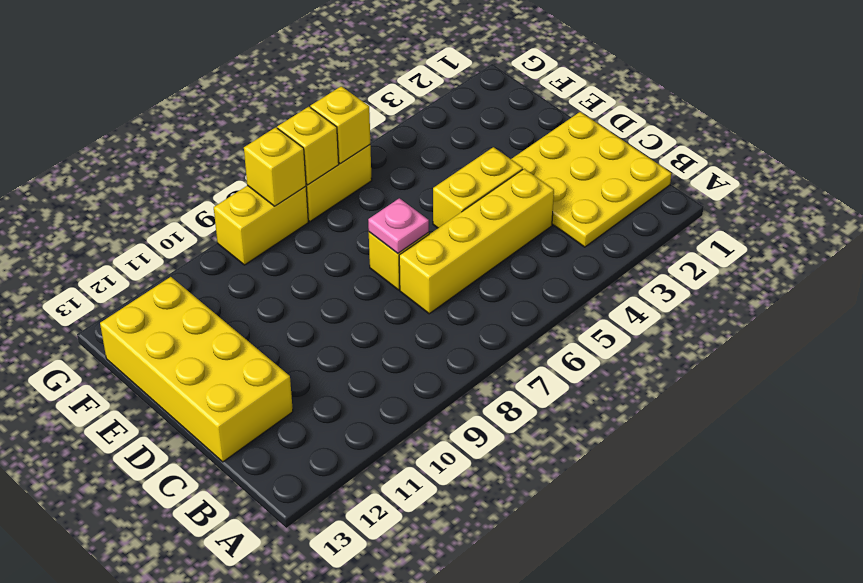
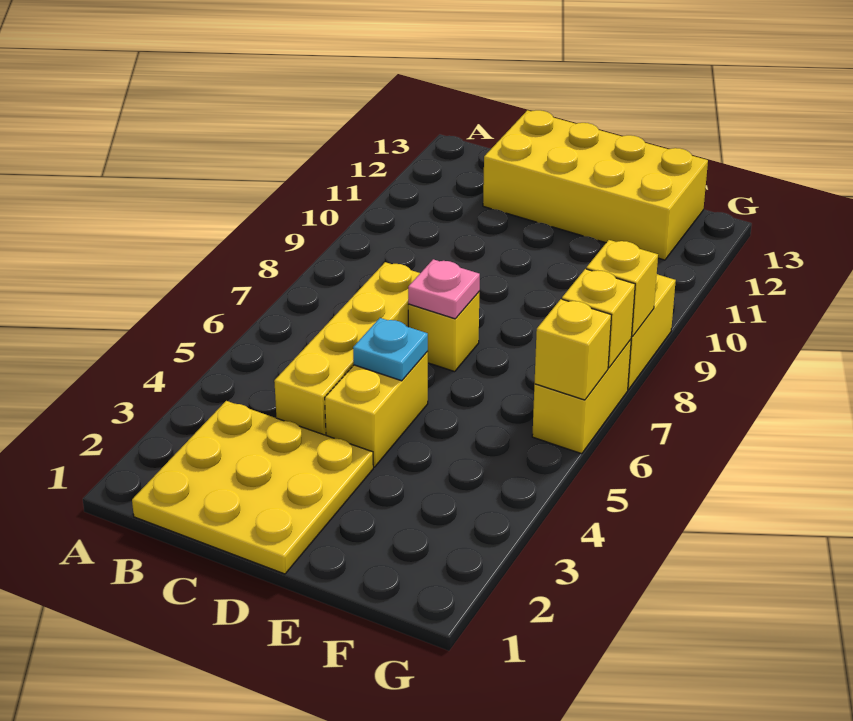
none -> cyan 1x1 plate [353,318,428,381]

